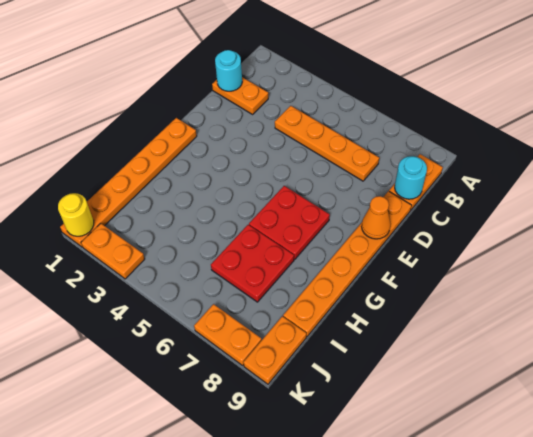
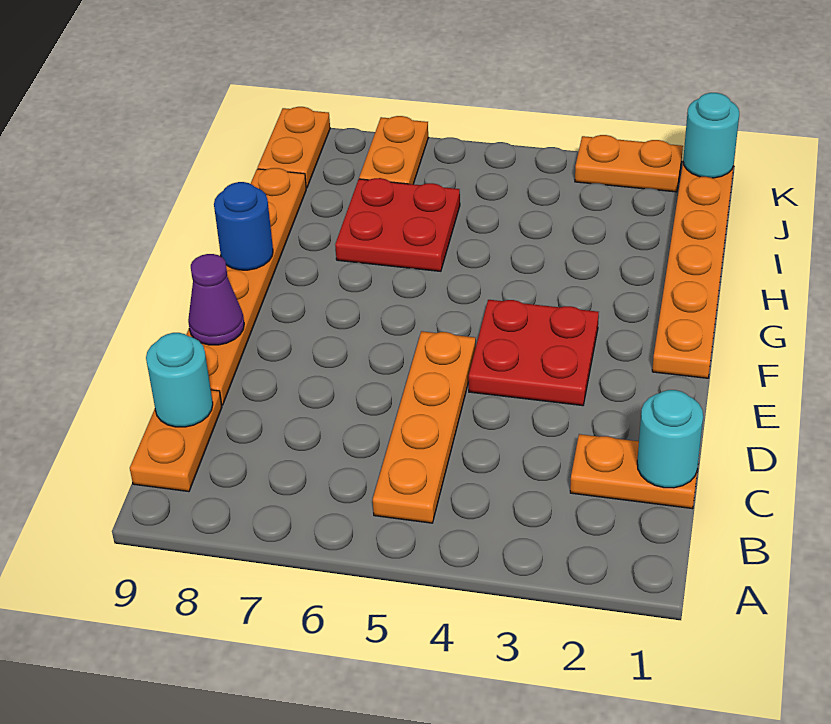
orange 1x4 plate [275,106,379,181] -> orange 1x4 plate turned to [373,331,476,523]
orange 1x1 cone [362,196,391,239] -> purple 1x1 cone [188,254,244,345]
red 2x2 plate [249,186,330,259] -> red 2x2 plate moved to [469,300,599,406]
none -> blue 1x1 round brick [214,182,273,270]
yellow 1x1 round brick [58,193,94,236] -> cyan 1x1 round brick [683,93,739,178]
orange 1x2 plate [194,304,262,365] -> orange 1x2 plate turned to [359,116,428,184]

